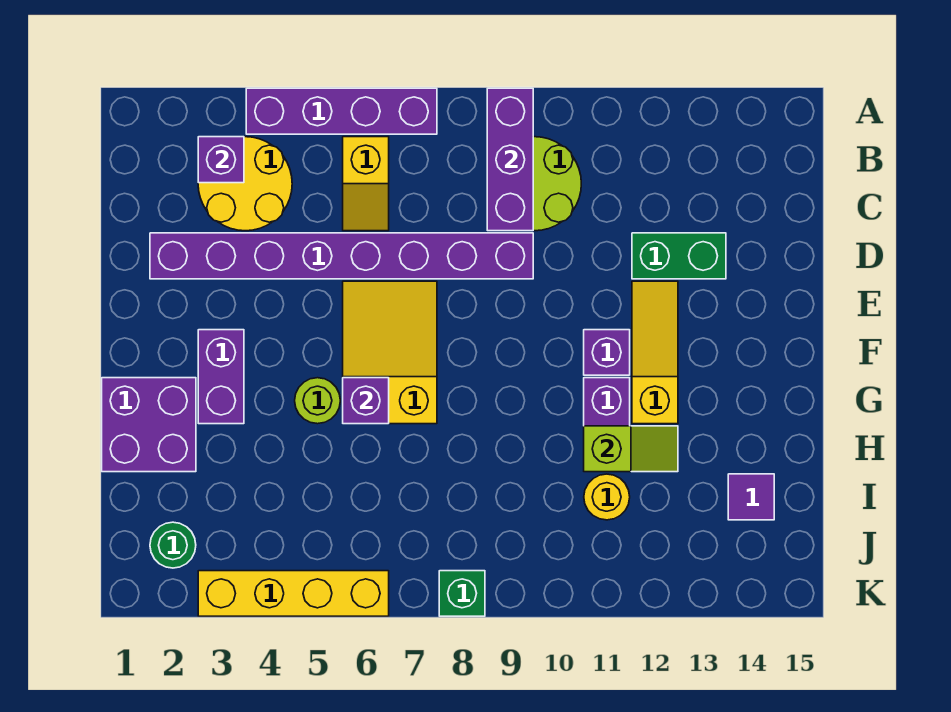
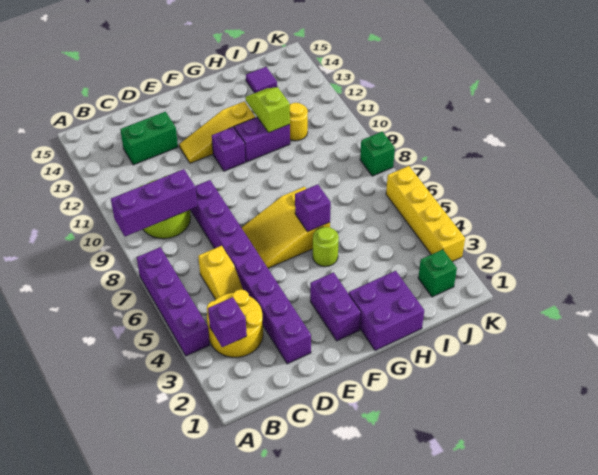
yellow 1x2 slope [343,137,389,231] -> yellow 1x2 slope turned to [198,246,243,300]
green 1x2 brick [632,233,726,279] -> green 1x2 brick turned to [120,112,178,165]
purple 1x2 brick [198,330,244,424] -> purple 1x2 brick turned to [310,272,361,341]
green 1x1 round brick [150,522,196,568] -> green 1x1 brick [418,250,457,297]

